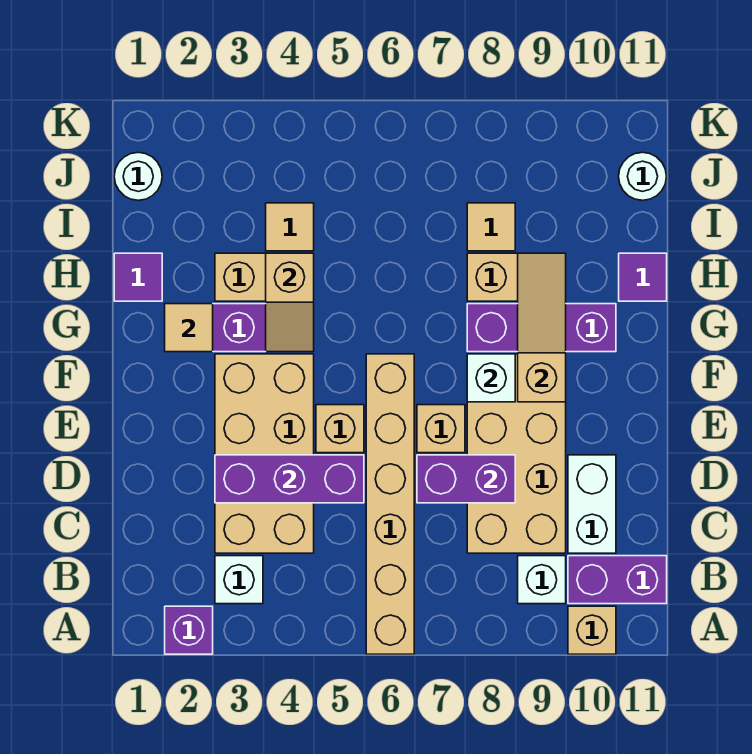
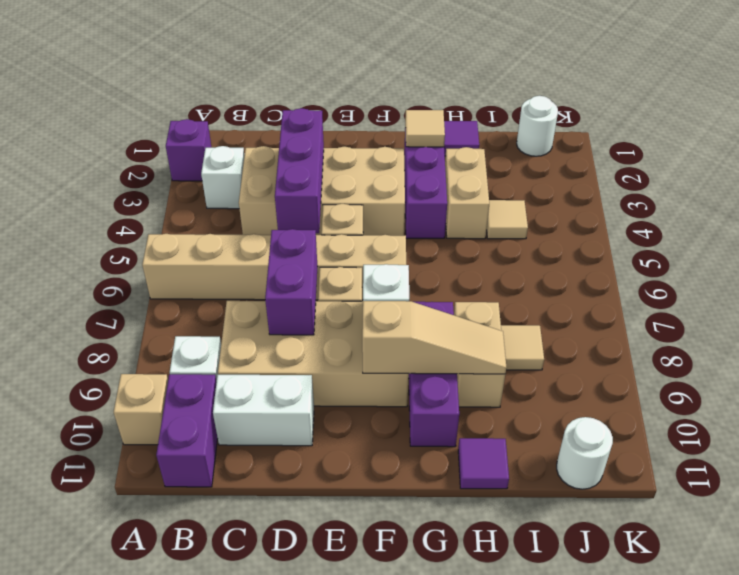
tan 1x2 slope [266,253,314,352] -> none

